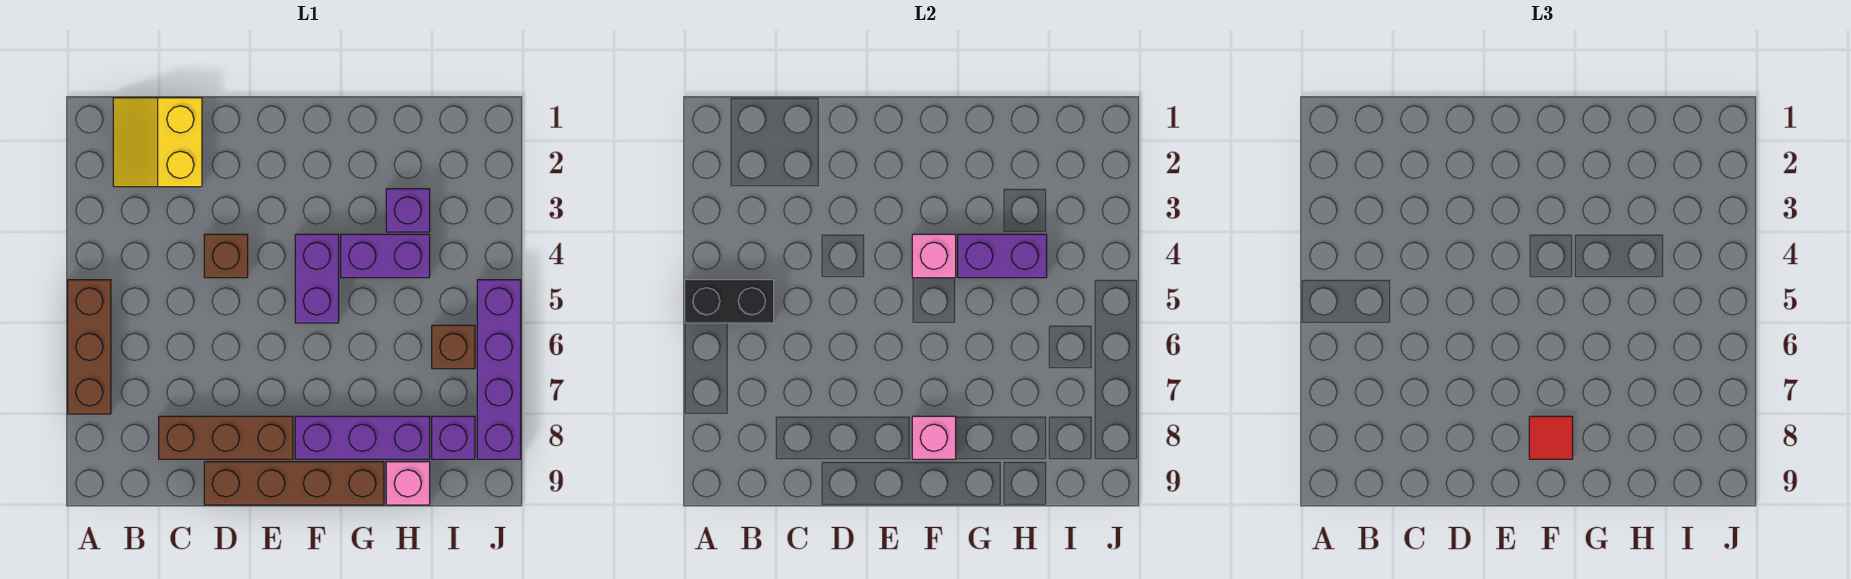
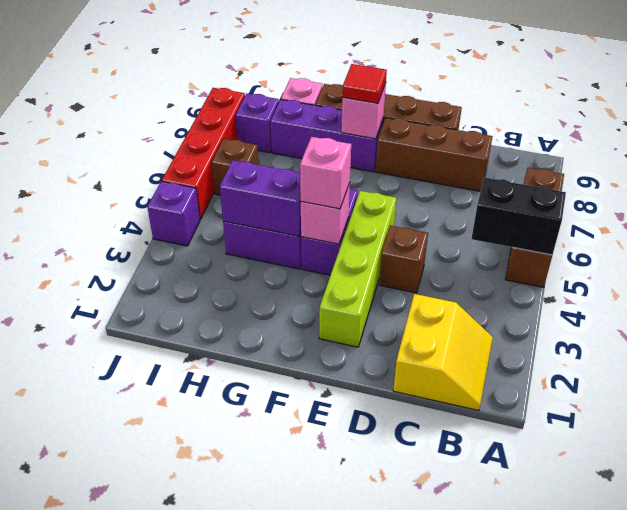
none -> lime 1x4 brick [319,191,396,347]
none -> pink 1x1 brick [300,137,351,209]
purple 1x1 brick [386,189,430,232] -> purple 1x1 brick moved to [147,181,200,246]
purple 1x4 brick [477,280,521,459] -> red 1x4 brick [162,88,245,219]

